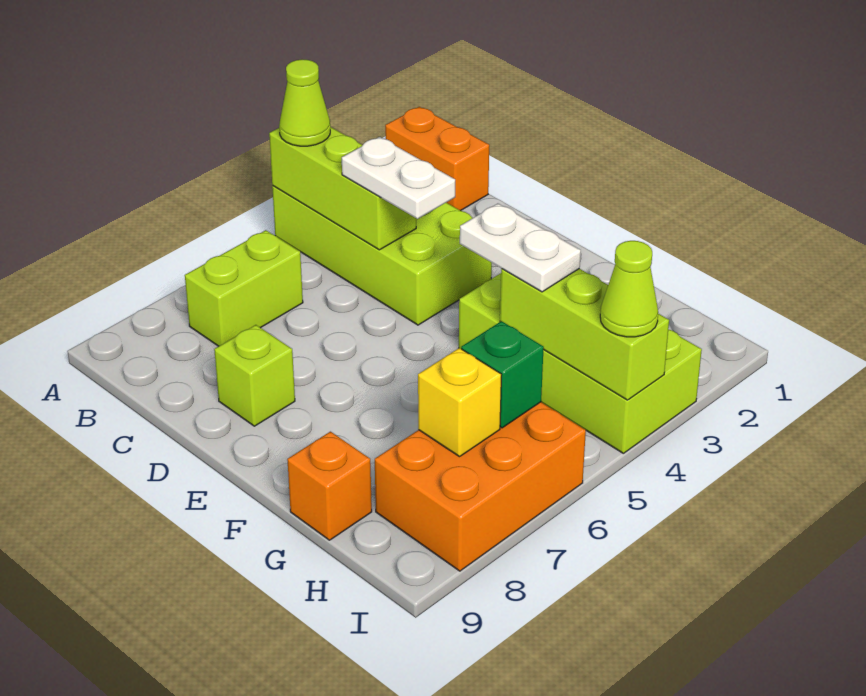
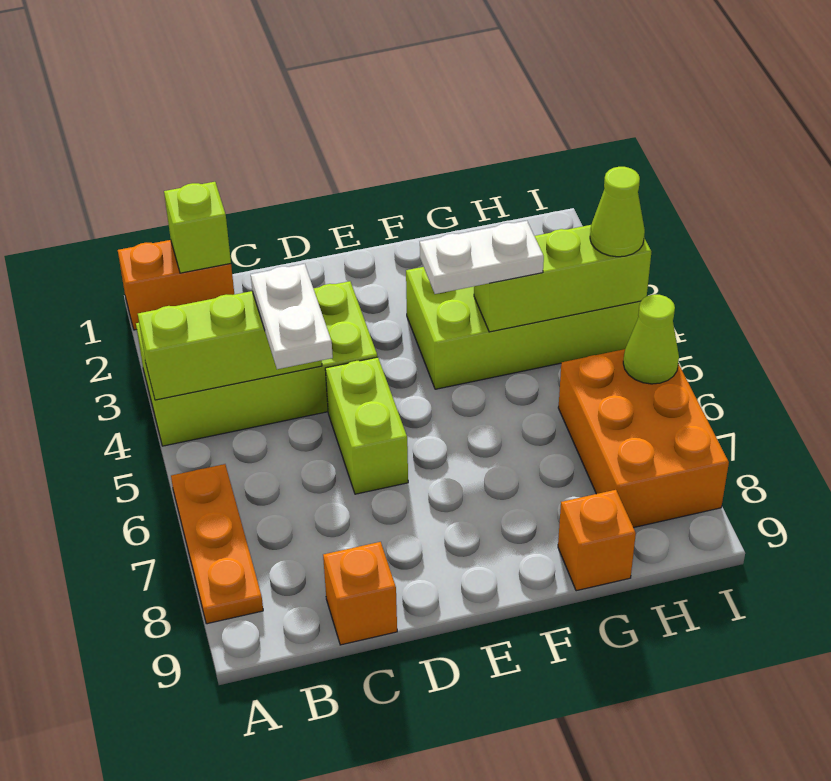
lime 1x1 cone [279,59,330,146] -> lime 1x1 cone moved to [623,294,679,384]
none -> orange 1x3 plate [171,464,263,624]
lime 1x2 brick [185,230,303,346] -> lime 1x2 brick moved to [325,357,408,494]
white 1x2 plate [342,137,455,219] -> white 1x2 plate turned to [251,264,333,369]
none -> orange 1x1 brick [323,542,397,645]
lime 1x1 brick [214,325,295,426] -> lime 1x1 brick moved to [164,182,231,273]
green 1x1 brick [461,321,544,428] -> none
yellow 1x1 brick [418,348,502,457] -> none

